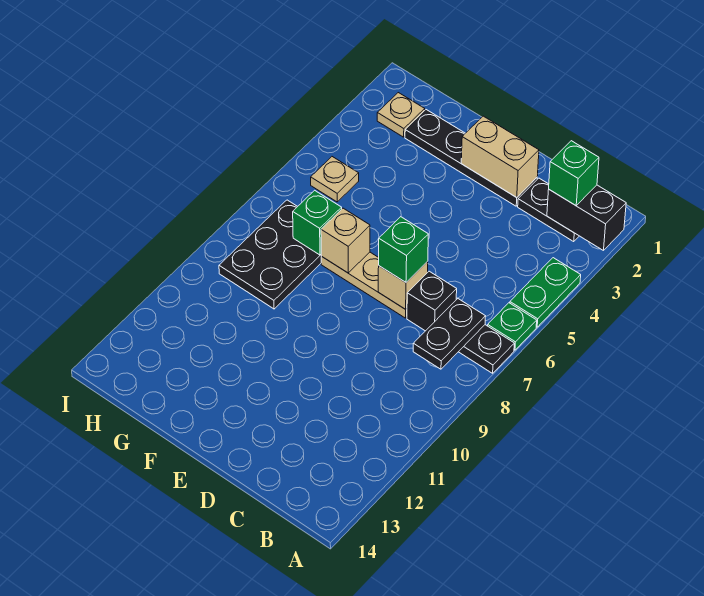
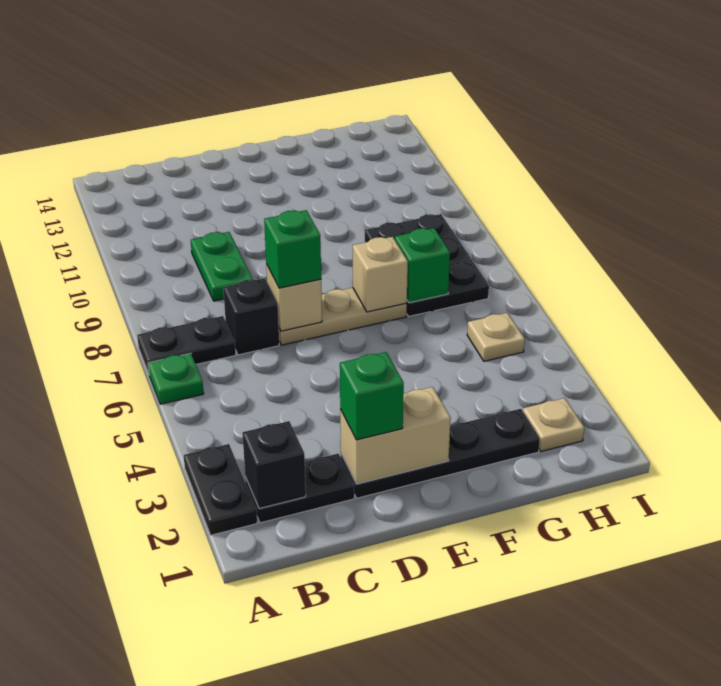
black 1x2 brick [547,185,626,251] -> black 1x1 brick [242,421,306,509]
green 1x2 plate [510,258,581,327] -> green 1x2 plate moved to [191,232,252,301]
green 1x1 brick [549,141,599,205] -> green 1x1 brick moved to [340,352,404,440]
black 1x2 plate [413,299,486,369] -> black 1x2 plate moved to [184,444,257,535]

